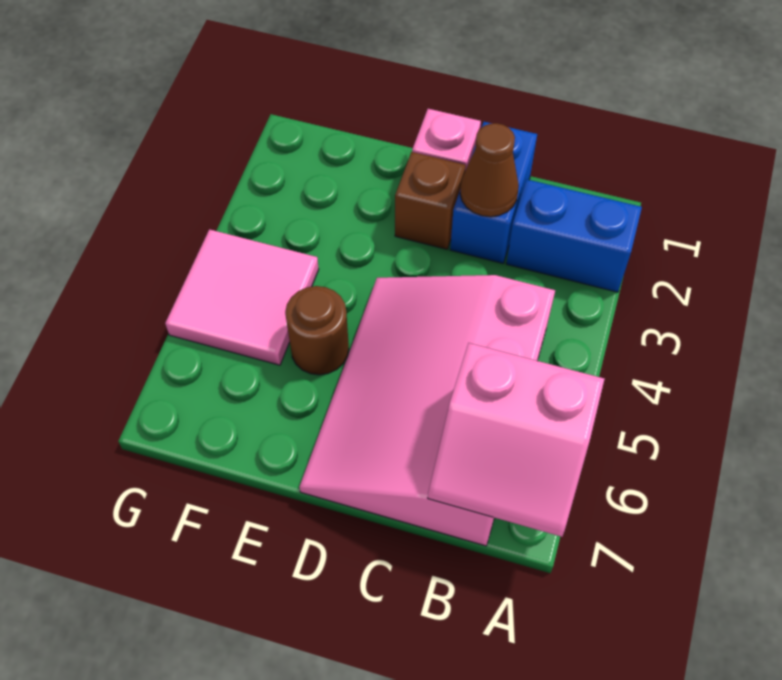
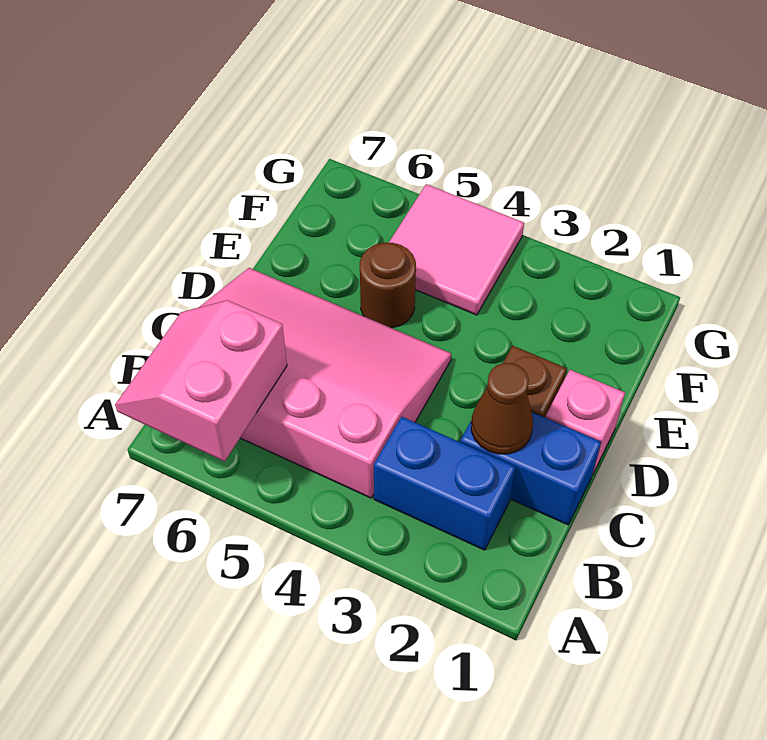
blue 1x2 brick [506,179,642,292] -> blue 1x2 brick turned to [374,417,515,550]

